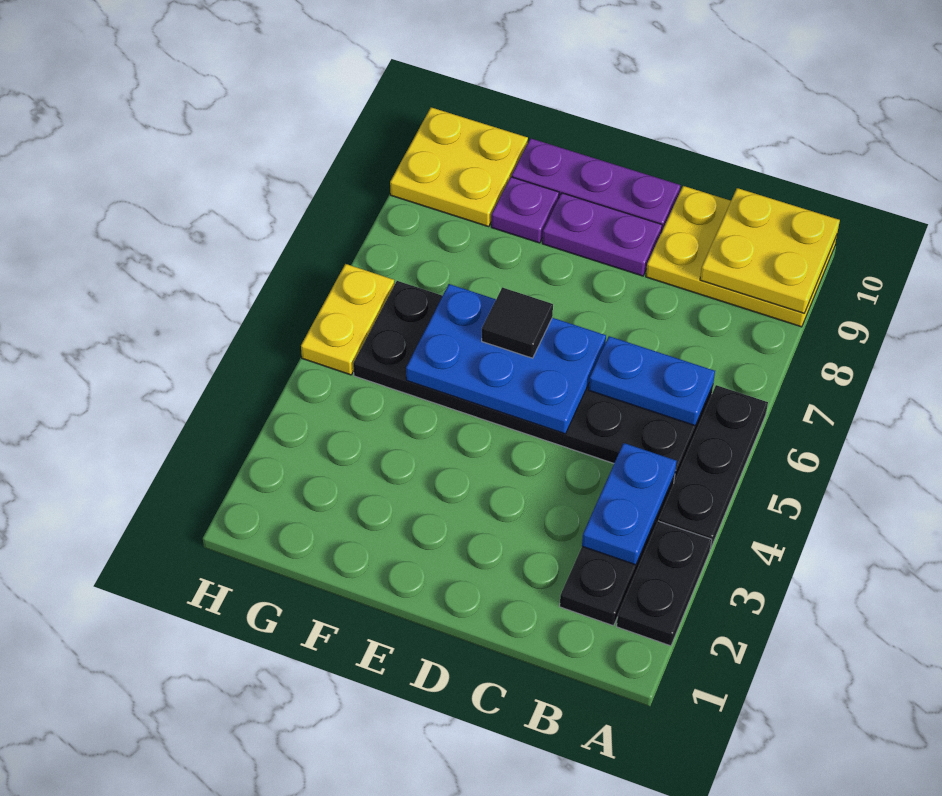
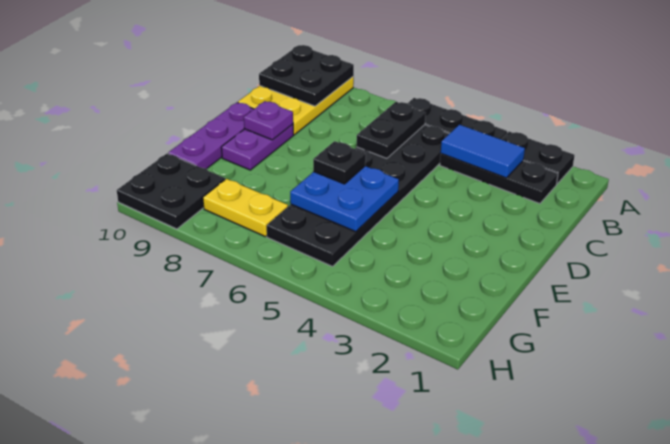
yellow 2x2 plate [700,188,840,313] -> black 2x2 plate [259,45,354,106]
blue 1x2 plate [582,443,677,565] -> blue 1x2 tile [441,125,525,178]
blue 1x2 plate [589,336,715,426] -> black 1x2 plate [357,102,426,158]
blue 2x3 plate [406,284,606,434] -> blue 2x2 plate [290,166,399,232]
black 1x1 tile [482,287,553,358] -> black 1x1 plate [313,141,366,184]
purple 1x1 plate [491,177,559,243] -> purple 1x1 plate moved to [244,101,293,140]
yellow 2x2 plate [390,107,528,227] -> black 2x2 plate [117,153,225,229]
yellow 1x2 plate [301,264,395,375] -> yellow 1x2 plate moved to [203,179,288,237]

